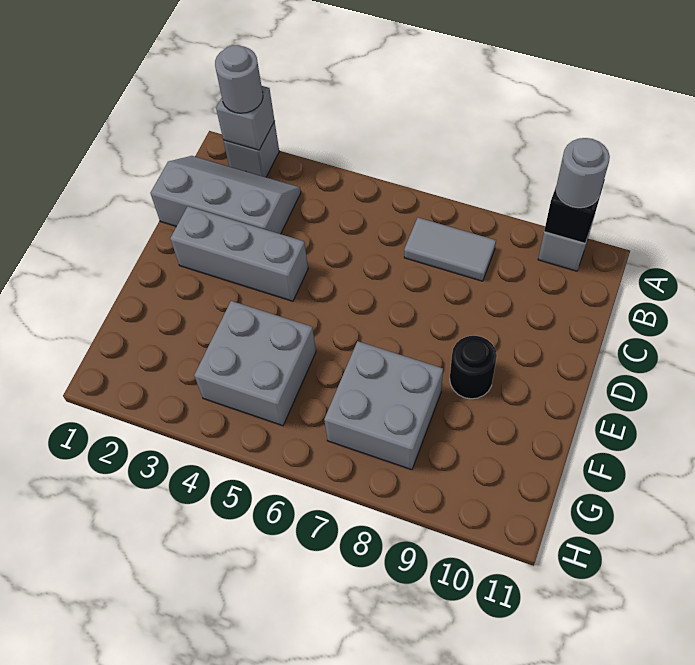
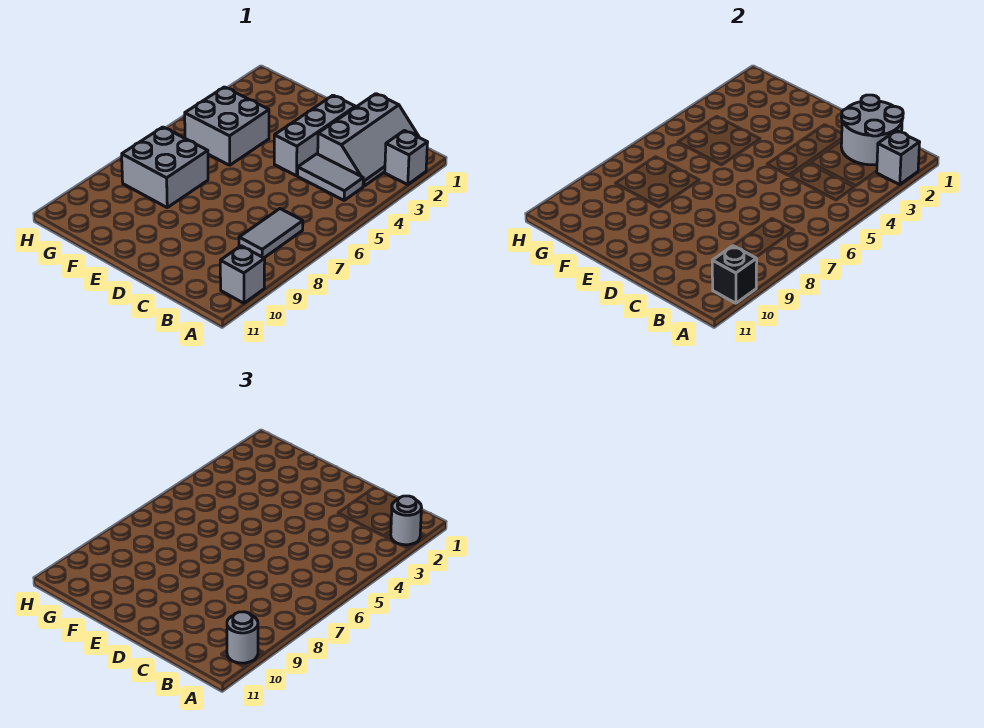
none -> grey 2x2 round brick [841,95,903,165]
none -> grey 1x2 tile [298,154,363,200]
black 1x1 round brick [450,336,497,399] -> none

